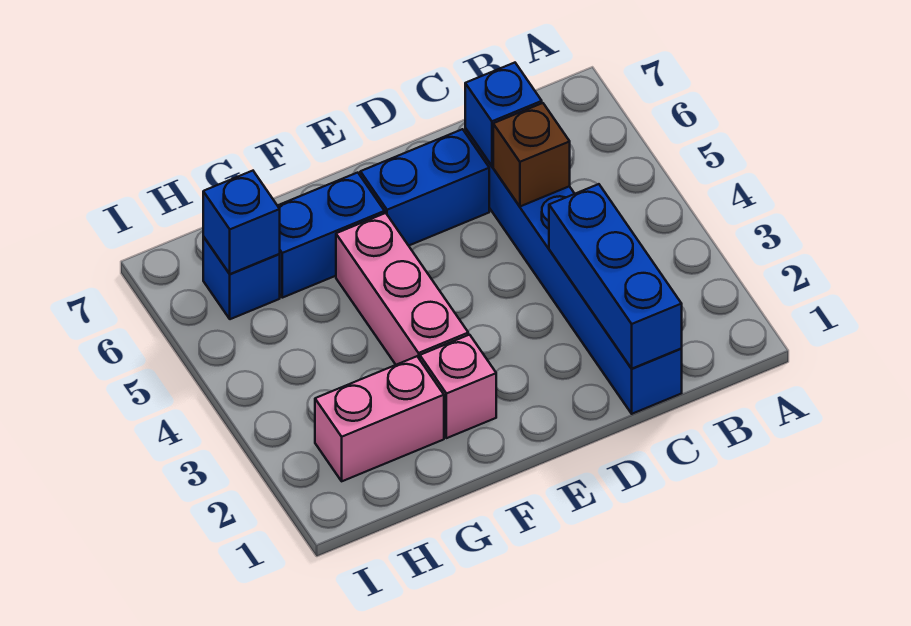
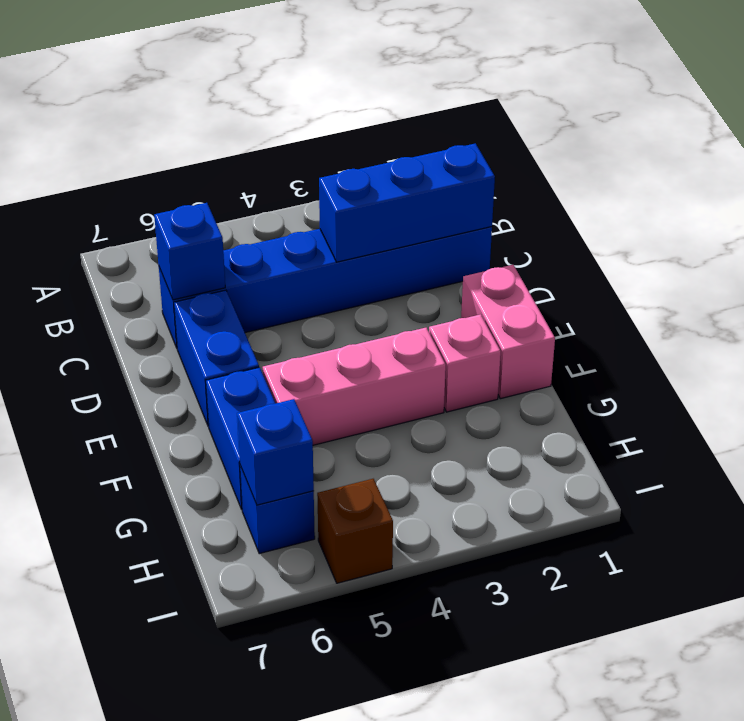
brown 1x1 brick [493,103,570,206] -> brown 1x1 brick moved to [317,479,393,583]
pink 1x2 brick [315,356,444,481] -> pink 1x2 brick moved to [461,265,555,399]

